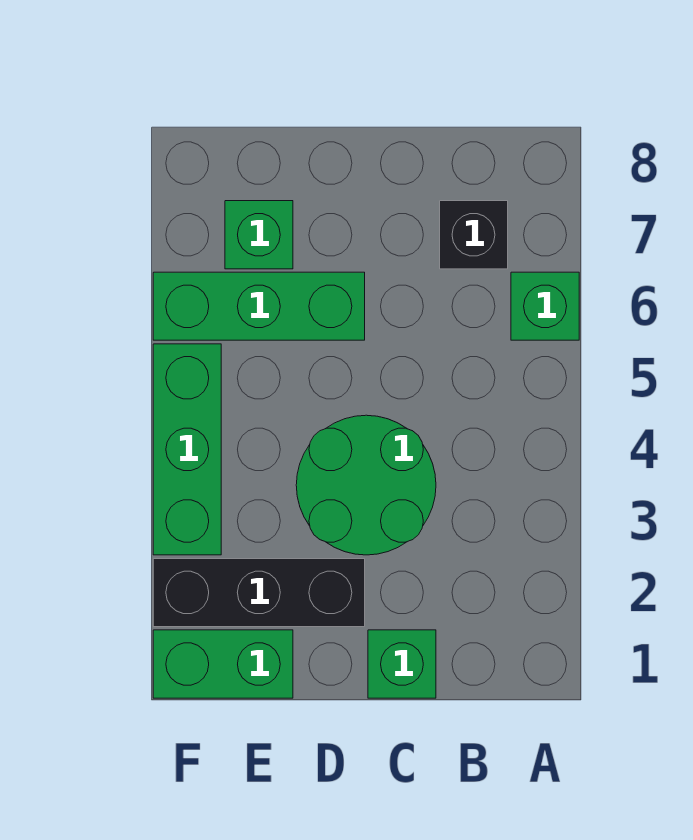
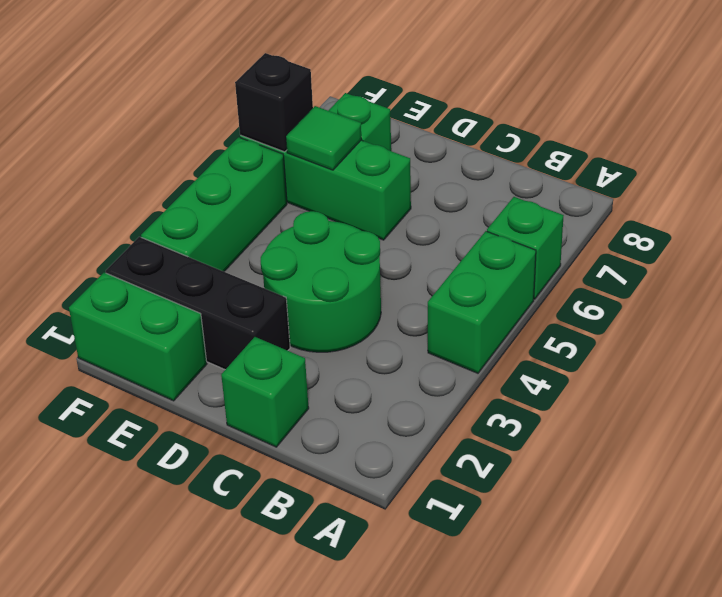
none -> green 1x2 brick [428,231,536,373]
black 1x1 brick [440,201,508,269] -> black 1x1 brick moved to [235,53,313,152]
none -> green 1x1 tile [286,106,361,170]

